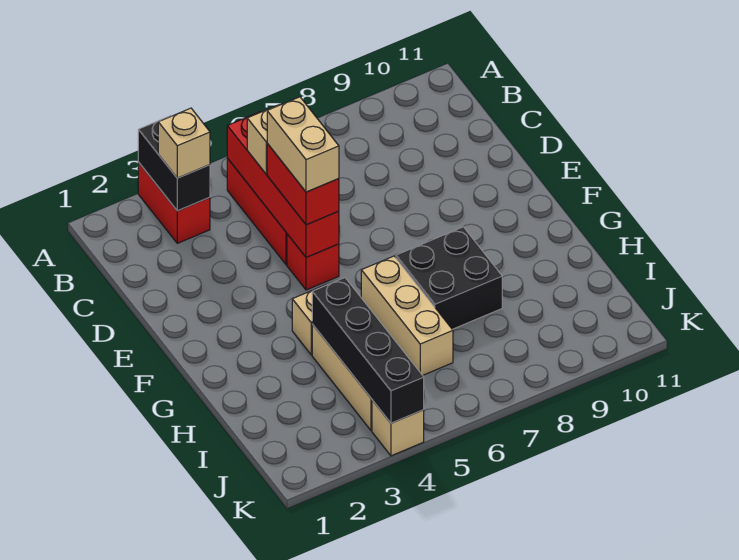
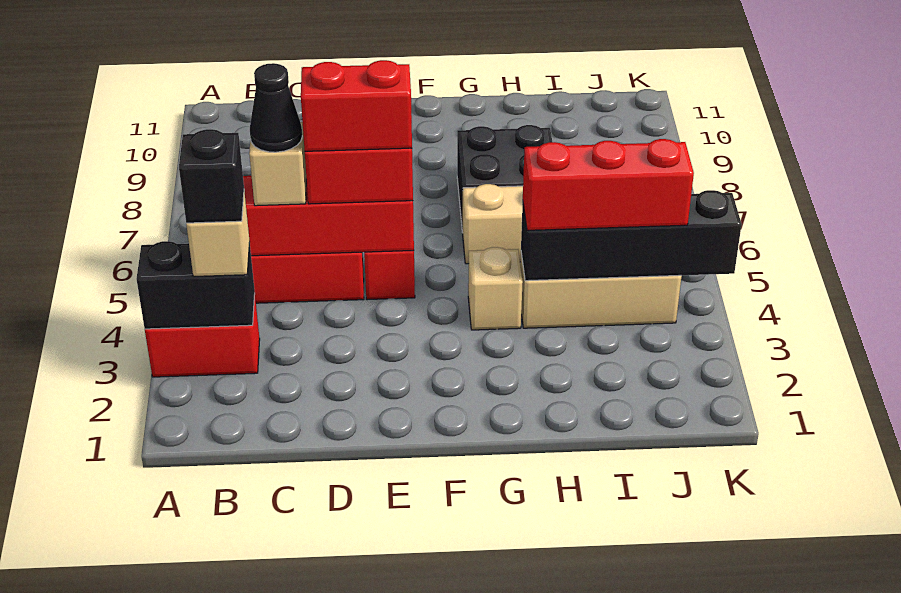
none -> black 1x1 brick [179,129,244,223]
none -> black 1x1 cone [250,63,302,152]
tan 1x2 brick [267,97,339,192] -> red 1x2 brick [301,60,412,151]
none -> red 1x3 brick [523,139,694,230]
tan 1x1 brick [372,400,424,456] -> none

